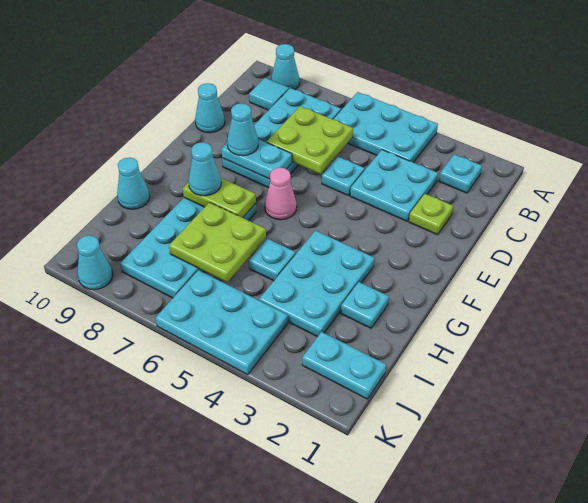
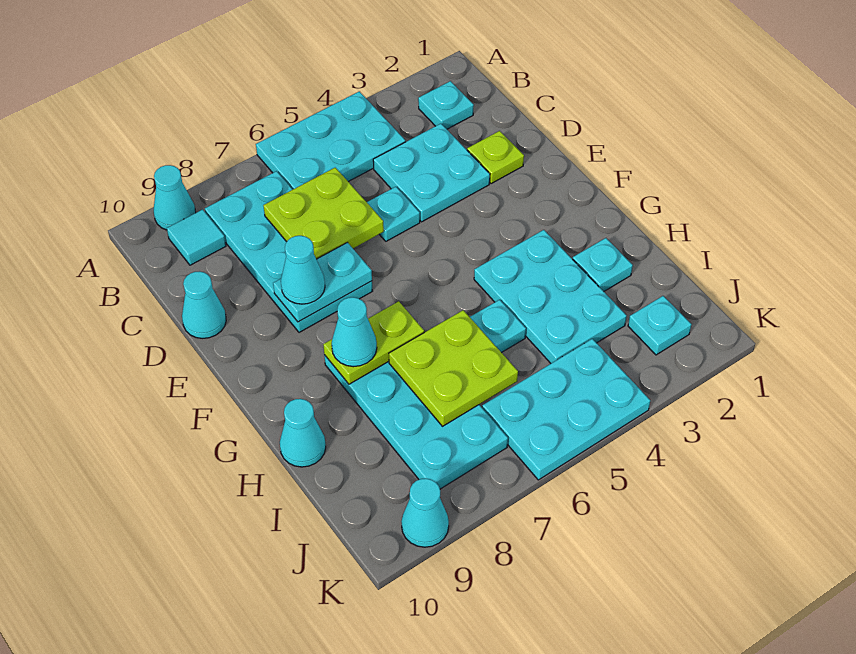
pink 1x1 cone [265,168,297,220] -> none
cyan 1x2 plate [302,332,386,399] -> cyan 1x1 plate [628,296,691,355]

